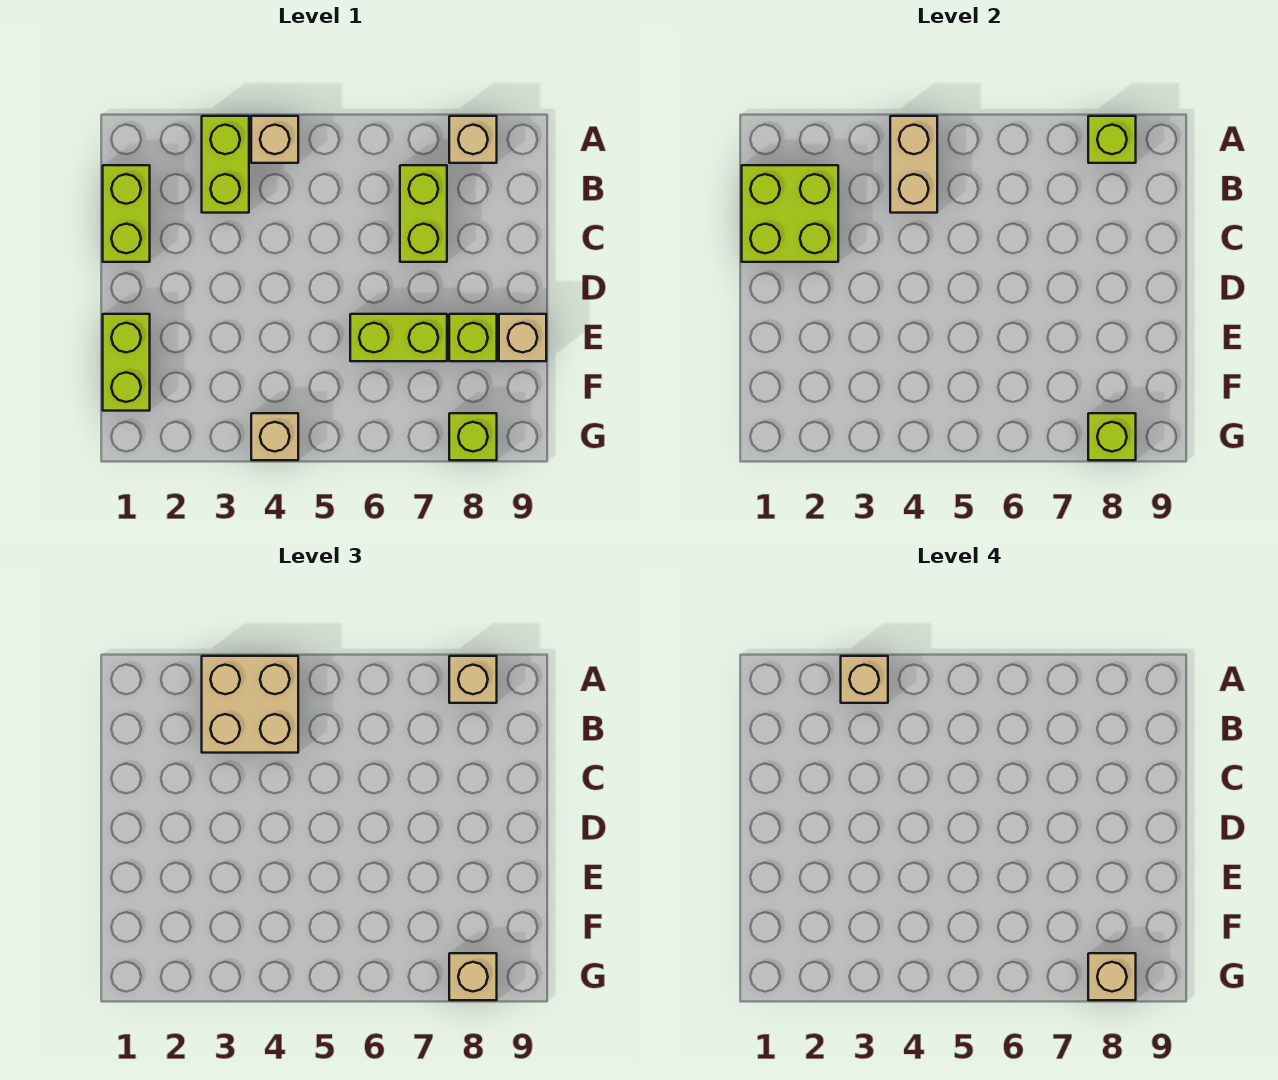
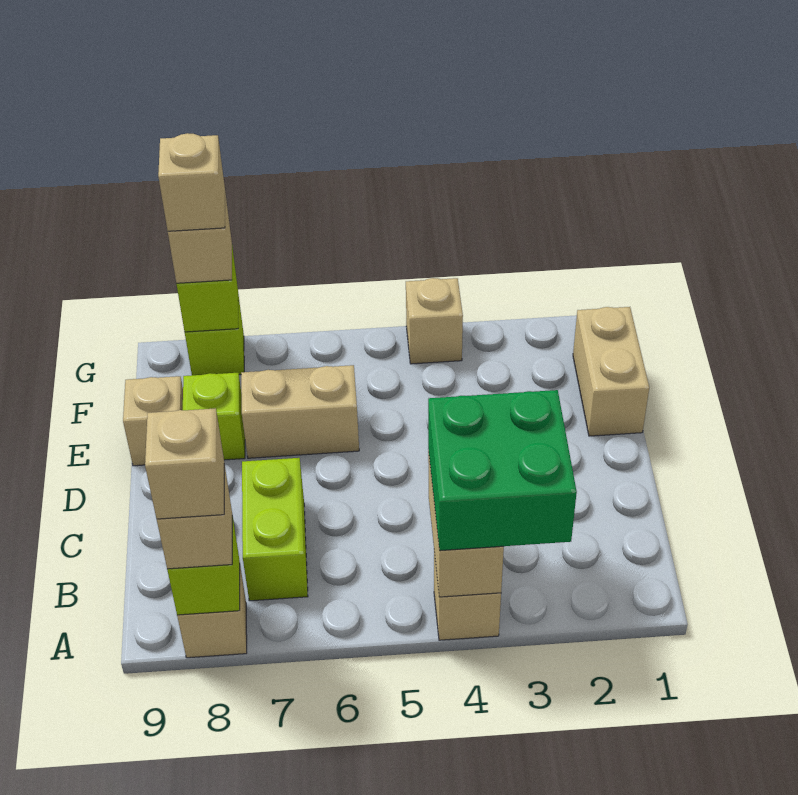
lime 1x2 brick [202,116,249,213] -> none
tan 2x2 brick [202,656,298,753] -> green 2x2 brick [428,390,577,551]
tan 1x1 brick [841,656,888,703] -> tan 1x1 brick moved to [145,408,224,519]
lime 1x2 brick [103,165,150,262] -> none
lime 2x2 brick [742,165,838,262] -> none
lime 1x2 brick [103,314,150,411] -> tan 1x2 brick [573,307,649,436]
lime 1x2 brick [350,314,447,361] -> tan 1x2 brick [241,365,359,458]

